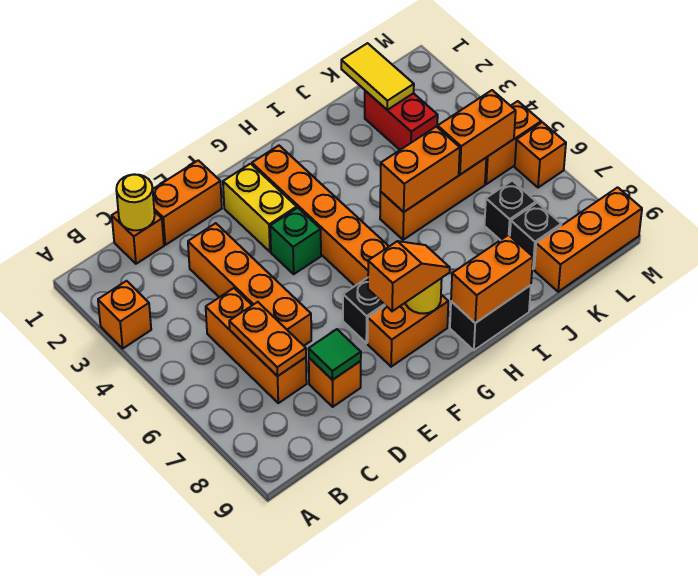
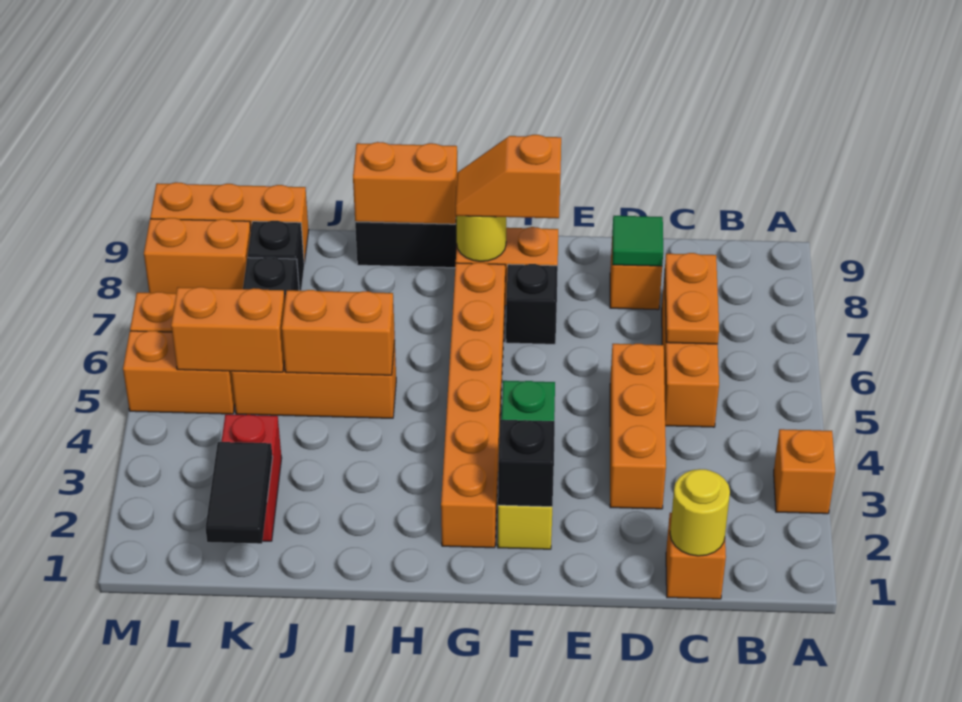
orange 1x2 brick [153,160,222,245] -> orange 1x2 brick moved to [144,218,251,294]
orange 1x4 brick [188,223,311,346] -> orange 1x3 brick [610,344,666,509]
none -> black 1x1 brick [498,420,555,507]
yellow 1x2 tile [341,43,414,110] -> black 1x2 tile [205,442,273,544]

